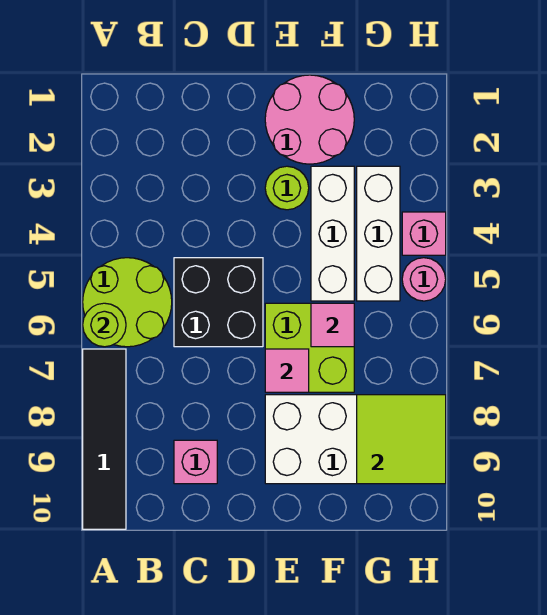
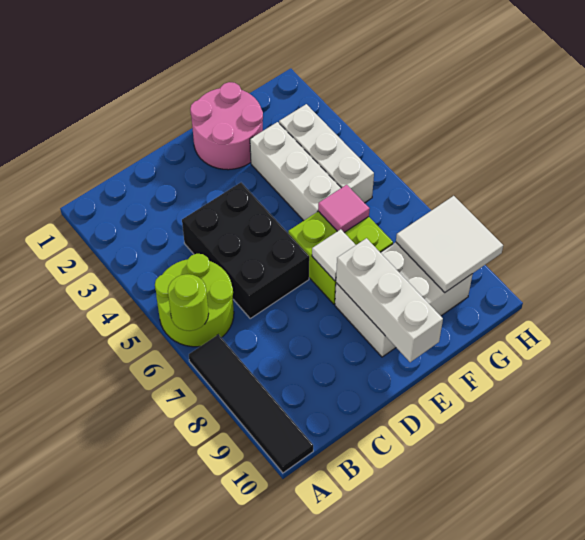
black 2x2 brick [174,258,263,347] -> black 2x3 brick [182,183,309,318]
pink 1x1 brick [174,440,217,484] -> none
lime 1x1 round brick [265,166,309,210] -> none
pink 1x1 tile [265,349,309,392] -> white 1x1 tile [312,229,355,281]
none -> white 1x3 brick [336,238,443,362]
lime 2x2 tile [357,395,446,484] -> white 2x2 tile [396,196,503,293]
pink 1x1 brick [402,212,446,255] -> none
pink 1x1 round brick [402,258,446,301] -> none

